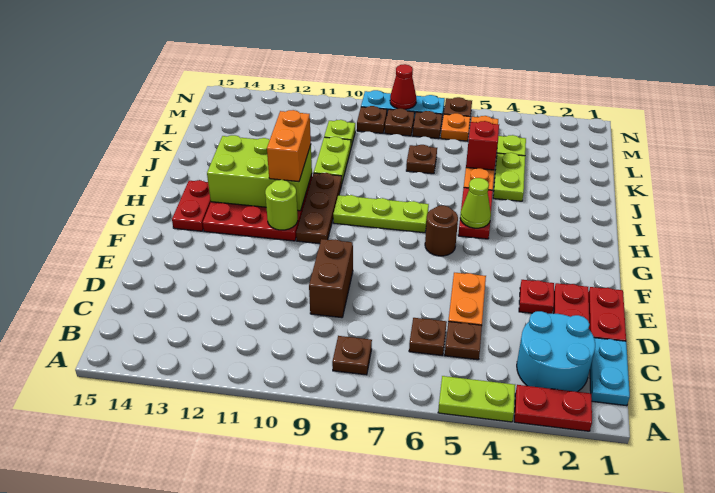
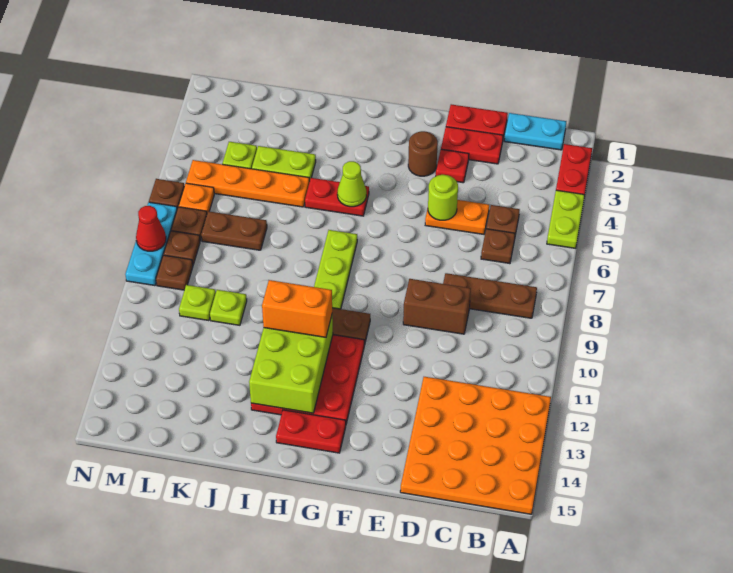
none -> orange 4x4 plate [400,377,551,514]
cyan 2x2 round brick [517,311,595,392] -> none
brown 1x1 plate [332,336,372,375] -> brown 1x3 plate [443,273,537,318]
brown 1x1 round brick [425,205,458,256] -> brown 1x1 round brick moved to [408,131,438,176]
lime 1x1 round brick [265,180,298,230] -> lime 1x1 round brick moved to [428,175,458,220]
lime 1x2 plate [314,137,351,182] -> lime 1x1 plate [210,290,247,325]
red 1x1 brick [466,121,499,170] -> none
brown 1x1 plate [406,145,437,174] -> brown 1x2 plate [201,211,267,250]

